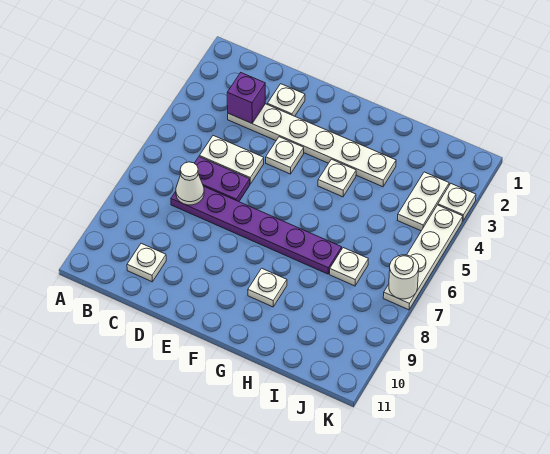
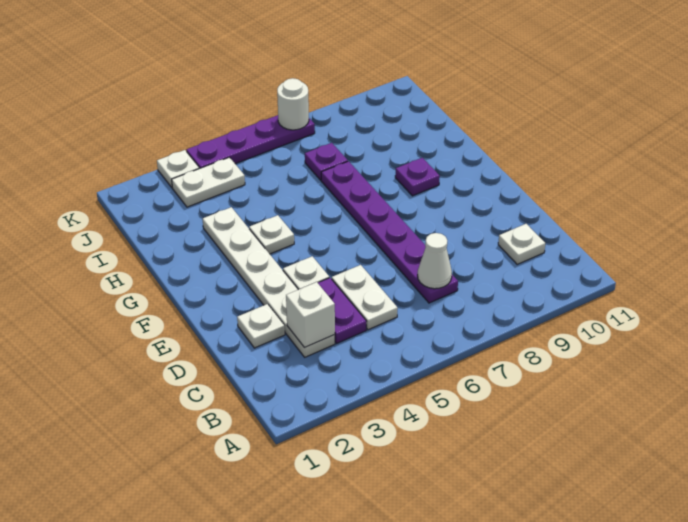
purple 1x1 brick [227,73,265,123] -> white 1x1 brick [286,282,335,348]
purple 1x2 plate [194,157,250,202] -> purple 1x2 plate moved to [318,278,366,343]
white 1x1 plate [248,268,287,307] -> purple 1x1 plate [395,158,440,196]
white 1x1 plate [330,248,368,286] -> purple 1x1 plate [305,143,348,180]
white 1x4 plate [383,205,463,310] -> purple 1x4 plate [186,115,315,168]

